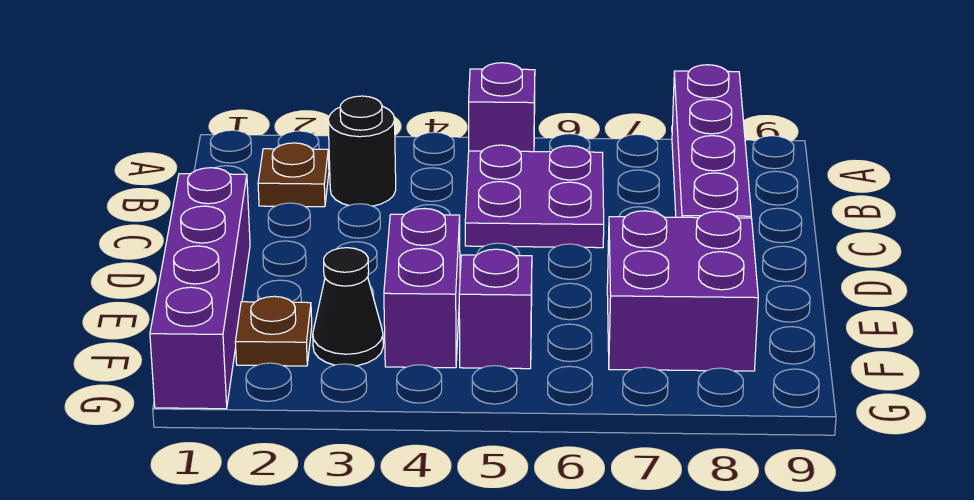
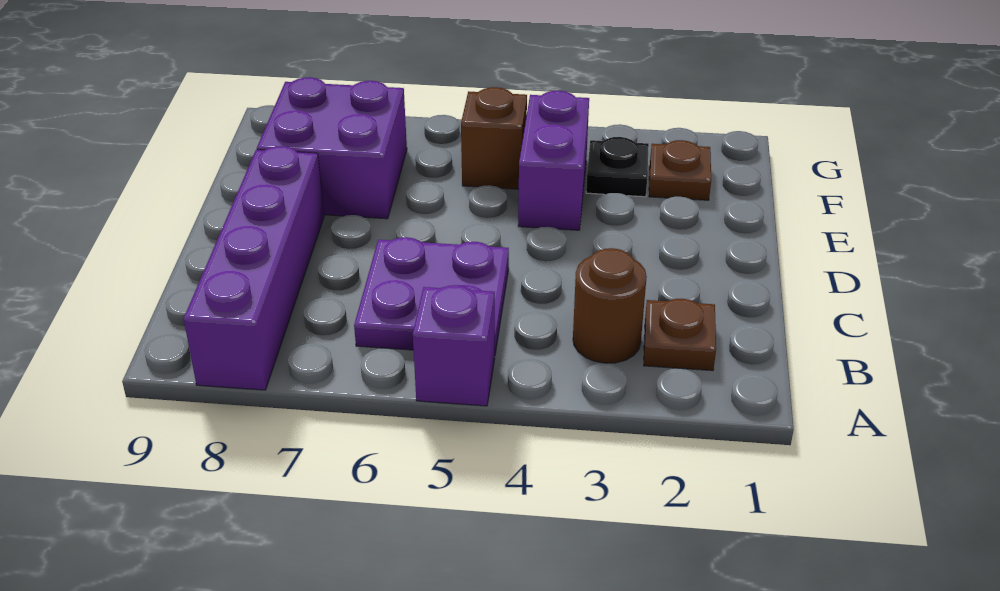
black 1x1 round brick [328,96,396,206] -> brown 1x1 round brick [573,248,647,363]
purple 1x4 brick [150,168,250,409] -> none
black 1x1 cone [313,248,383,366] -> black 1x1 plate [586,137,649,197]
purple 1x1 brick [459,249,532,369] -> brown 1x1 brick [461,87,527,189]

